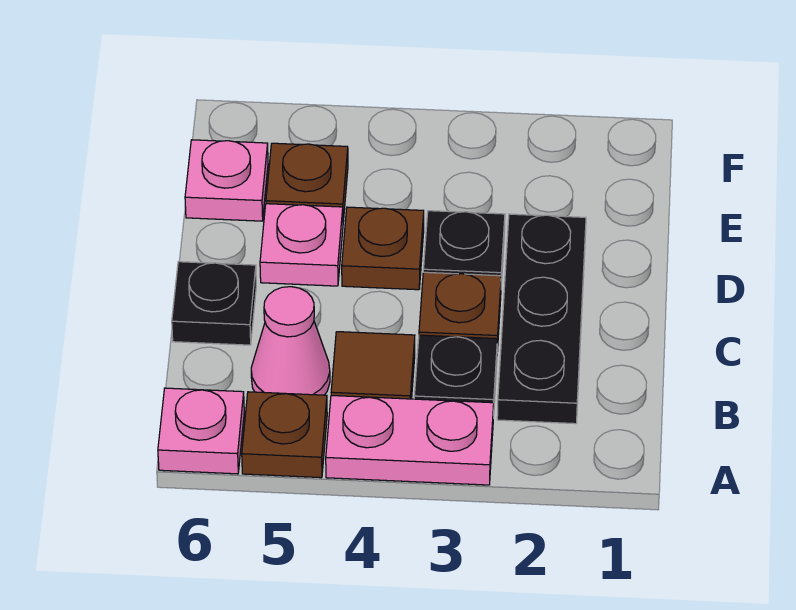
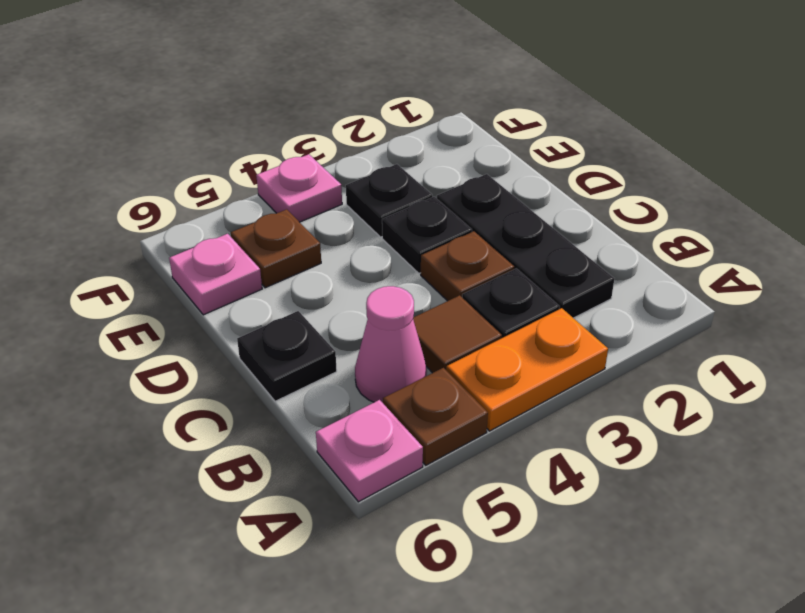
pink 1x2 plate [326,396,494,485] -> orange 1x2 plate [446,308,608,431]
brown 1x1 plate [342,207,424,290] -> none
pink 1x1 plate [260,204,343,286] -> pink 1x1 plate moved to [256,154,342,222]
none -> black 1x1 plate [346,164,432,237]

